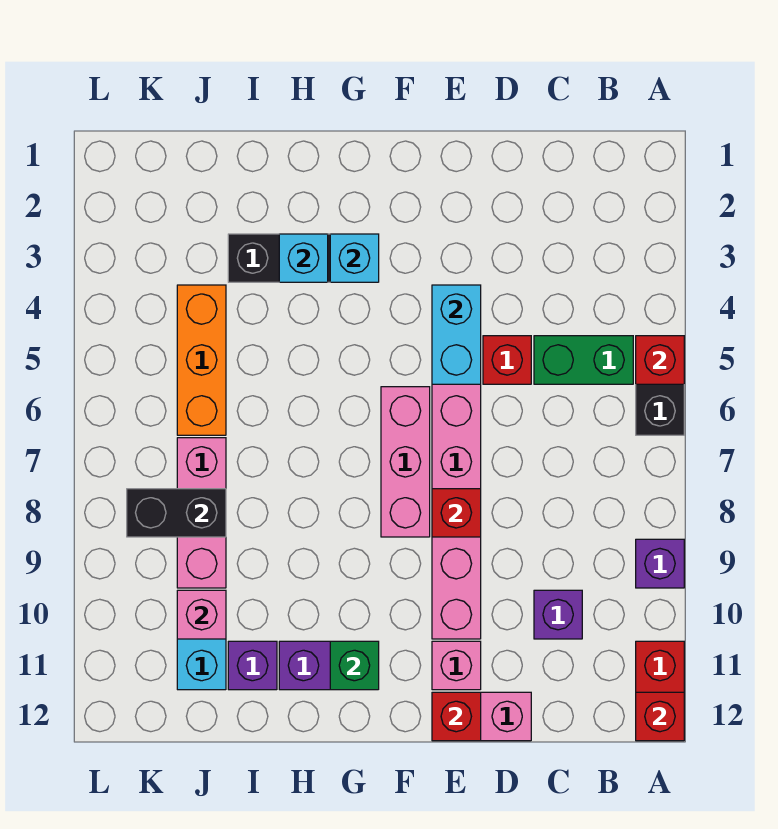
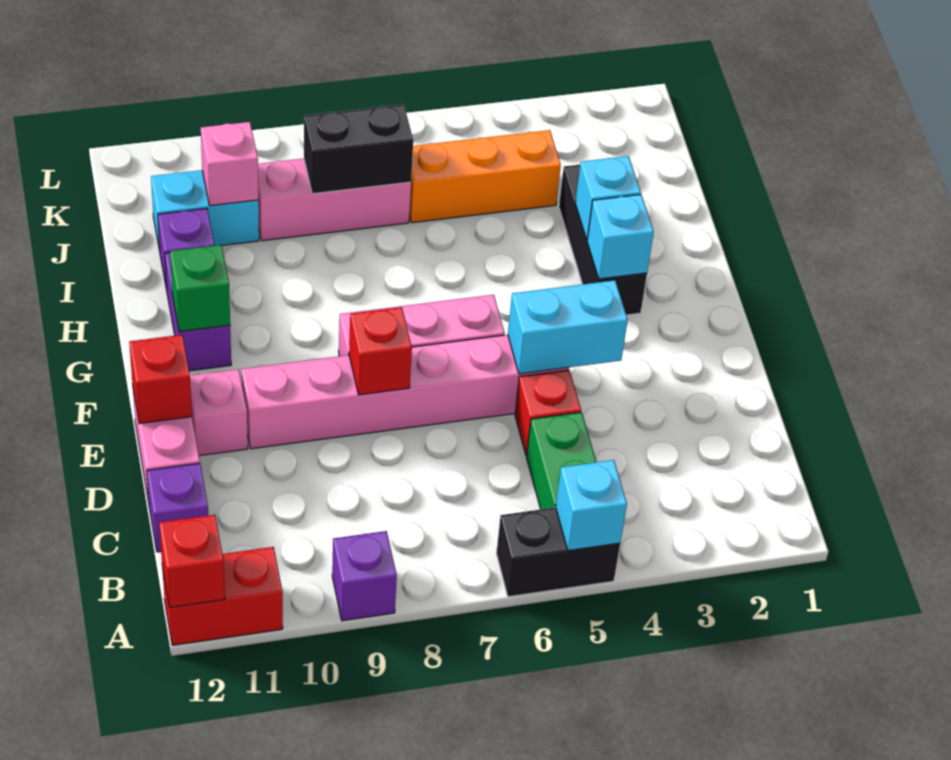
red 1x1 brick [636,336,684,384] -> cyan 1x1 brick [556,460,627,551]
purple 1x1 brick [534,590,582,639] -> purple 1x1 brick moved to [147,463,208,552]
black 1x2 brick [127,489,226,537] -> black 1x2 brick turned to [304,105,413,194]

